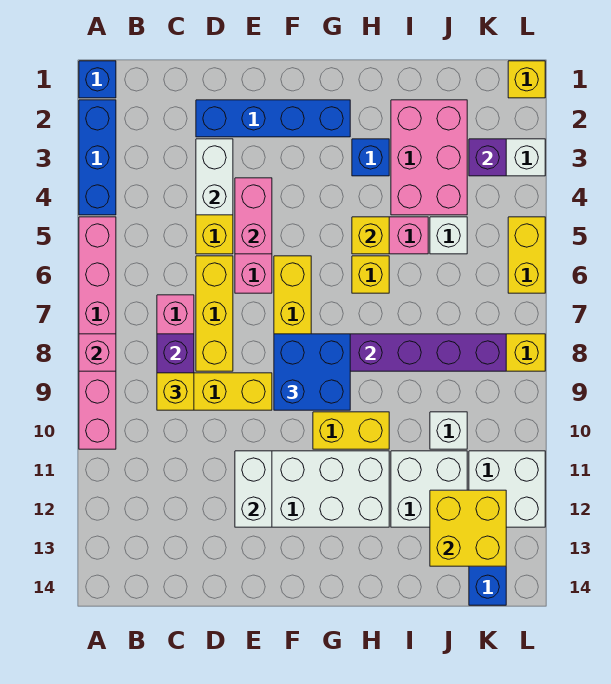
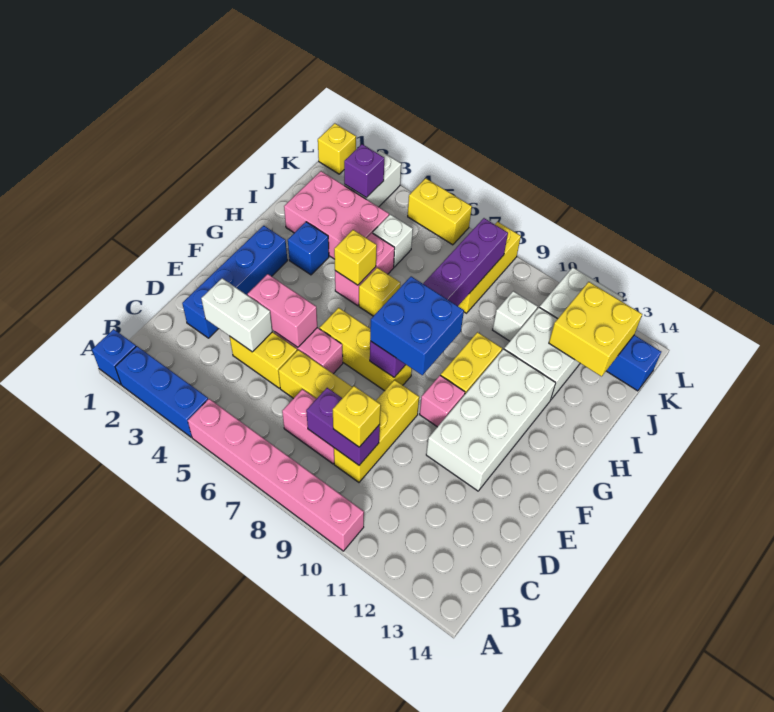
pink 1x1 brick [79,334,116,371] -> pink 1x1 brick moved to [420,375,465,427]
white 1x2 brick [235,451,272,527] -> none

